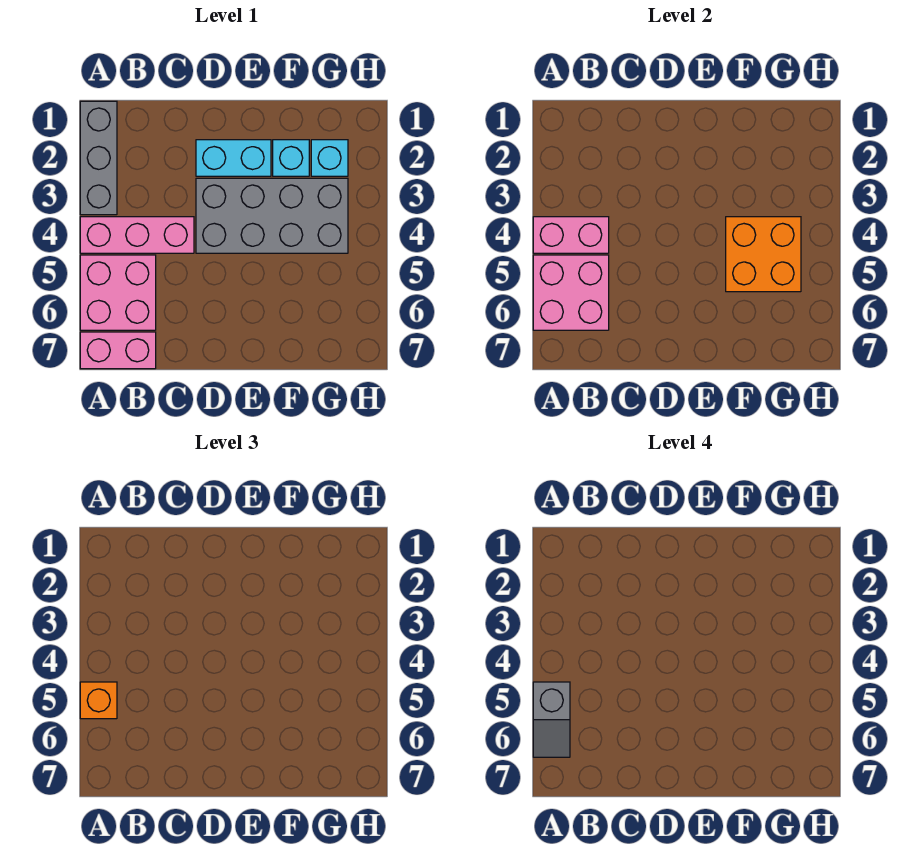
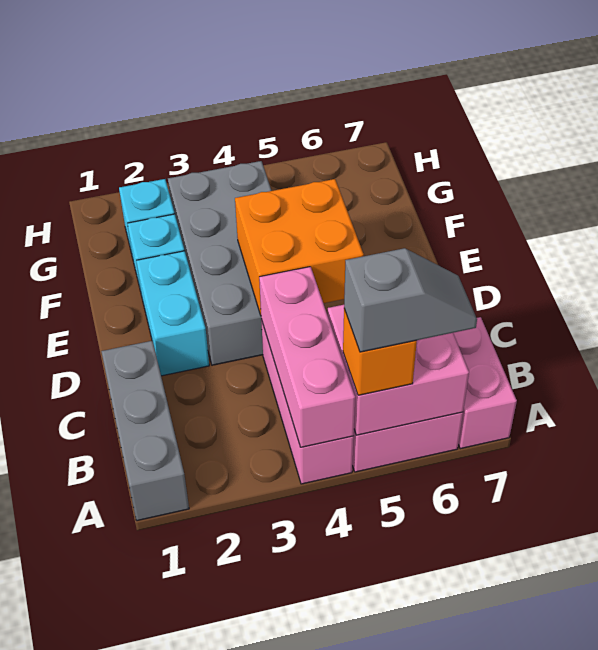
grey 1x3 brick [80,101,117,215] -> grey 1x3 brick turned to [101,341,189,521]
pink 1x2 brick [533,217,609,253] -> pink 1x3 brick [259,267,355,447]
orange 2x2 brick [726,217,801,292] -> orange 2x2 brick moved to [235,179,364,315]

